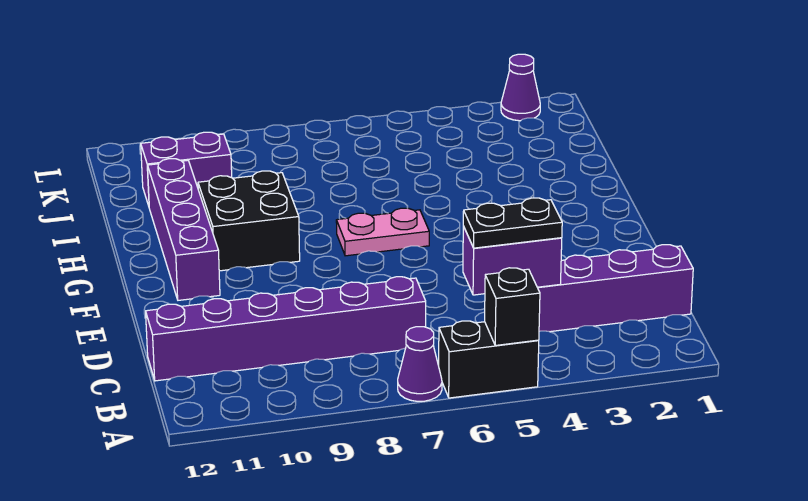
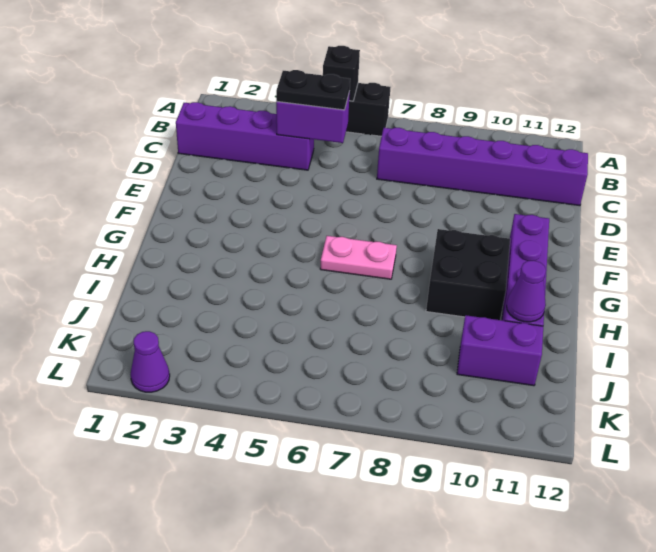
purple 1x1 cone [398,327,442,401] -> purple 1x1 cone moved to [507,261,546,322]

